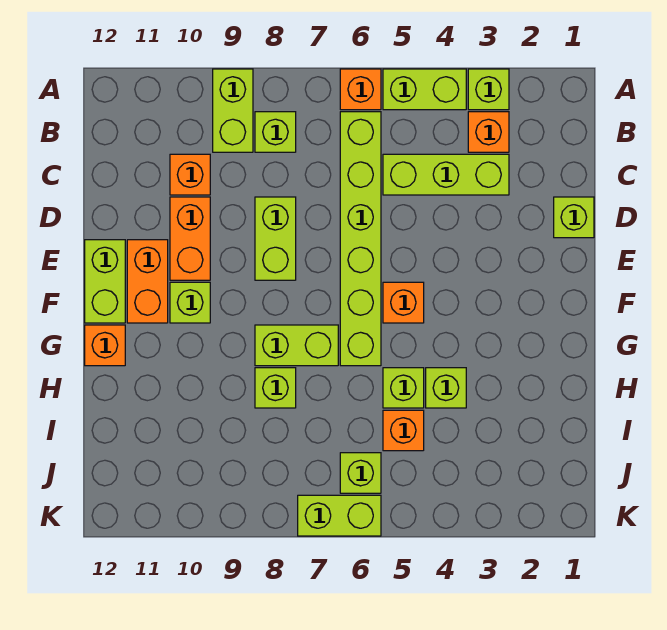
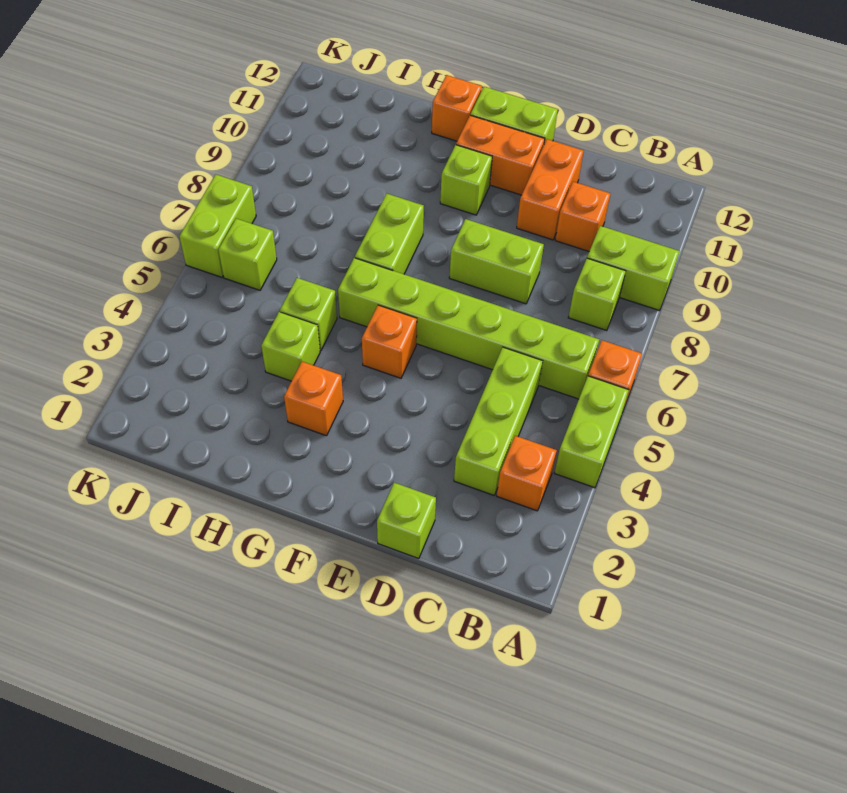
lime 1x1 brick [468,69,509,110] -> none
orange 1x2 brick [170,197,210,280] -> orange 1x2 brick turned to [517,139,584,240]
lime 1x1 brick [255,368,296,408] -> none
orange 1x1 brick [383,410,424,451] -> orange 1x1 brick moved to [284,362,343,436]

